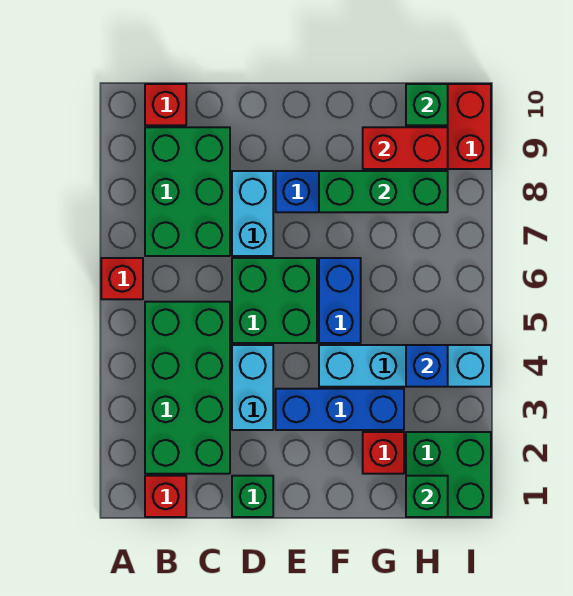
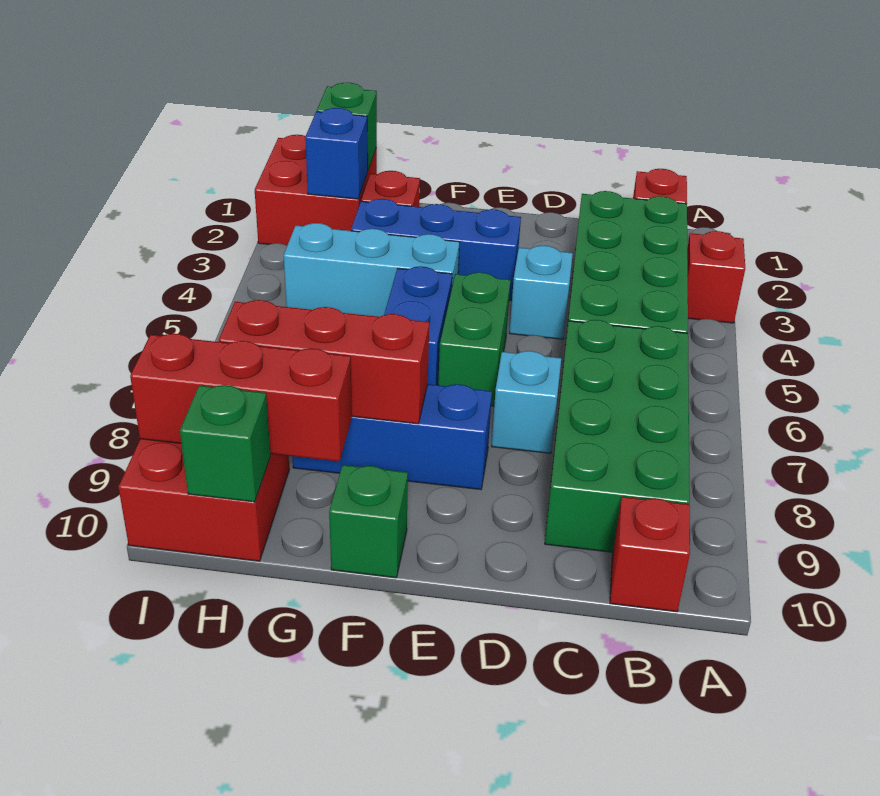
red 1x1 brick [101,258,143,299] -> red 1x1 brick moved to [687,231,745,323]
green 2x3 brick [145,127,230,256] -> green 2x4 brick [545,320,690,552]
green 1x1 brick [232,476,273,517] -> green 1x1 brick moved to [329,465,408,578]
cyan 1x2 brick [232,345,273,430] -> cyan 1x1 brick [509,246,573,339]
green 2x2 brick [232,258,317,343] -> green 1x2 brick [438,272,511,406]
cyan 1x2 brick [232,171,273,256] -> cyan 1x1 brick [492,351,561,453]
cyan 1x4 brick [319,345,491,387] -> cyan 1x3 brick [284,223,460,317]
green 1x3 brick [319,171,448,212] -> red 1x3 brick [219,300,429,424]
red 1x2 brick [363,127,448,169] -> red 1x3 brick [130,334,352,461]
green 2x2 brick [406,432,491,517] -> red 2x2 brick [255,135,377,245]
blue 1x1 brick [406,345,448,387] -> blue 1x1 brick moved to [305,108,368,199]

